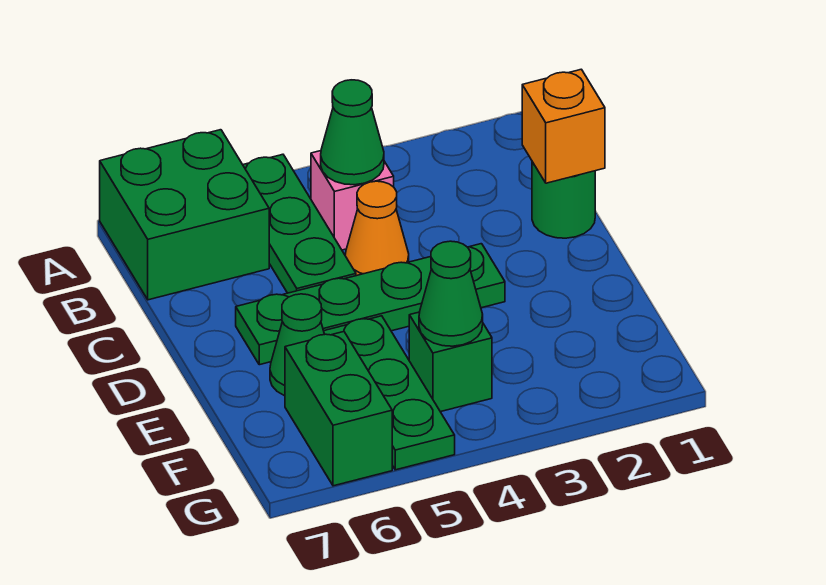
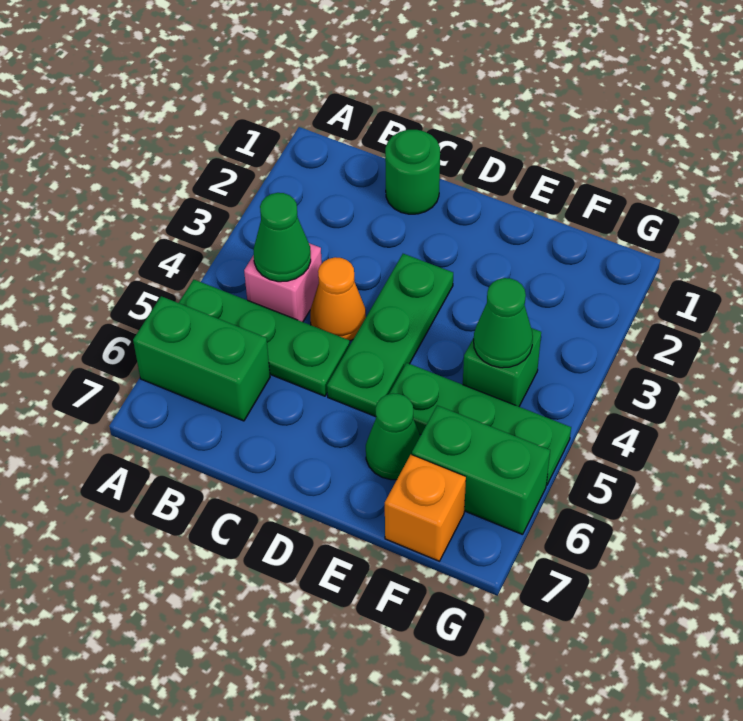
green 2x2 brick [100,130,269,300] -> green 1x2 brick [133,296,270,421]
orange 1x1 brick [522,69,605,183] -> orange 1x1 brick moved to [385,455,466,561]
green 1x4 plate [236,244,505,365] -> green 1x3 plate [327,254,453,417]

